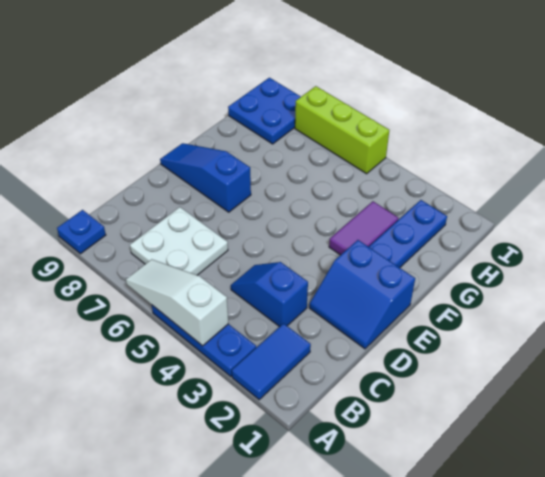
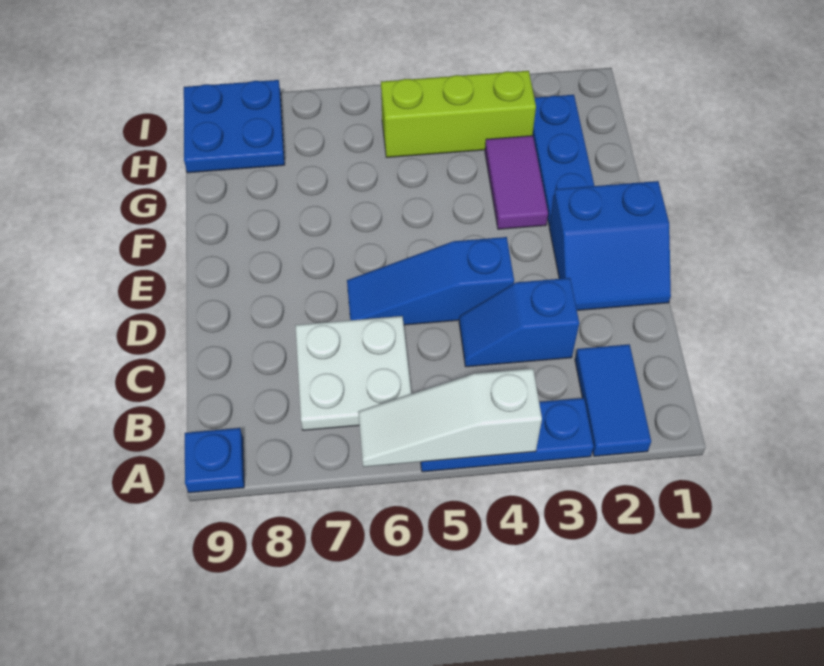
blue 1x3 slope [160,143,251,212] -> blue 1x3 slope moved to [347,237,514,325]
lime 1x3 brick [295,86,389,174] -> lime 1x3 brick moved to [381,71,536,157]

